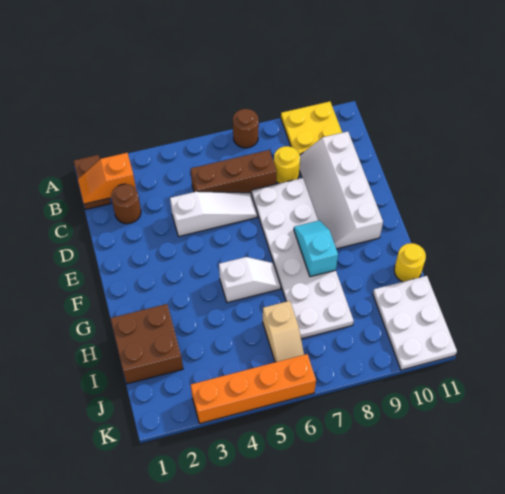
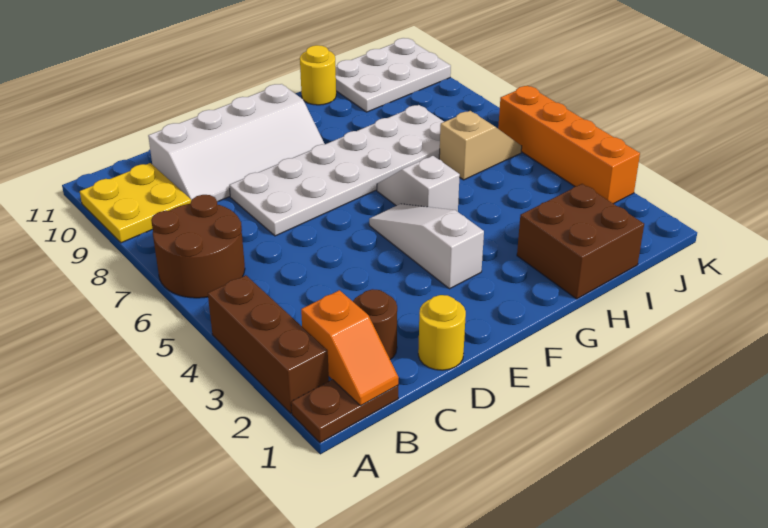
brown 1x1 round brick [233,109,259,148] -> brown 2x2 round brick [151,195,245,298]
brown 1x3 brick [191,150,277,194] -> brown 1x3 brick moved to [208,275,329,413]
yellow 1x1 round brick [274,146,300,183] -> yellow 1x1 round brick moved to [418,295,466,370]
white 1x3 slope [170,191,257,236] -> white 1x3 slope moved to [369,204,484,289]
cyan 1x2 slope [294,220,338,277] -> none

